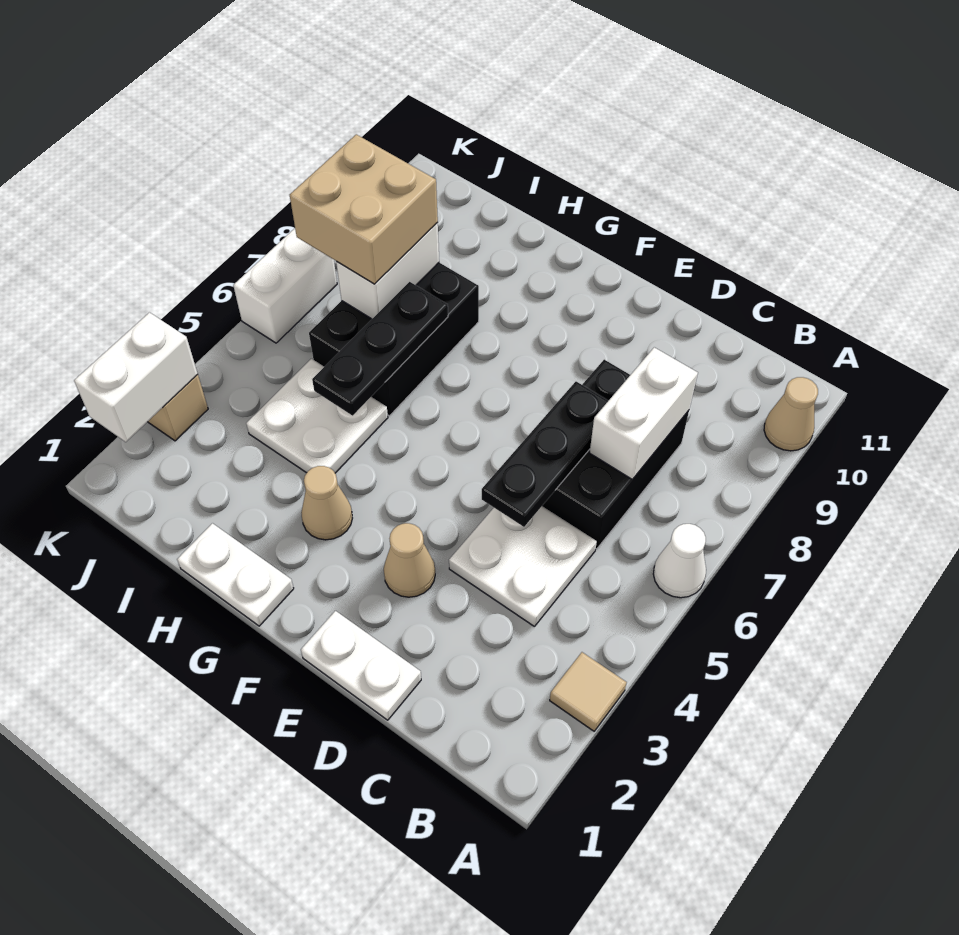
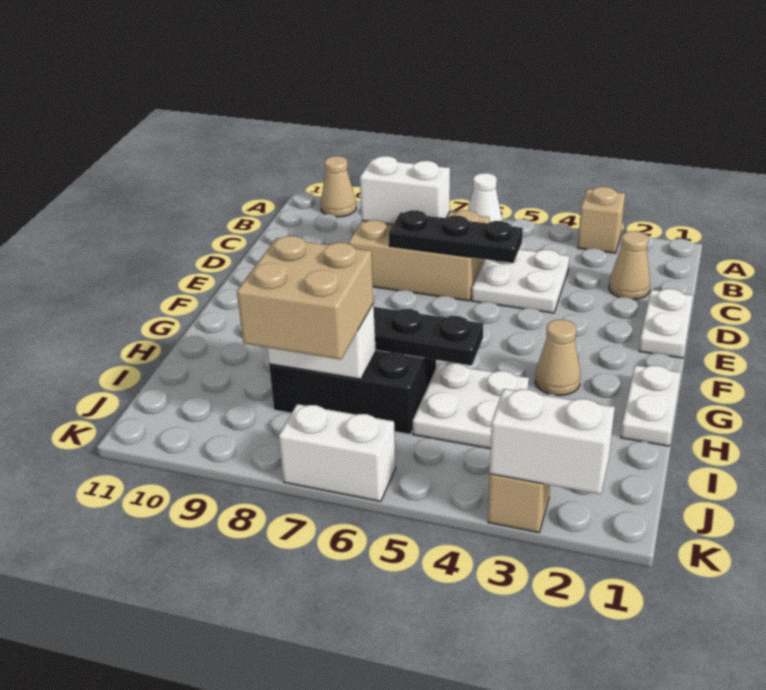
tan 1x1 tile [550,652,627,731] -> tan 1x1 brick [578,187,625,253]
black 2x3 brick [542,360,689,549] -> tan 2x3 brick [349,210,490,301]
tan 1x1 cone [384,523,435,597] -> tan 1x1 cone moved to [609,231,650,300]

